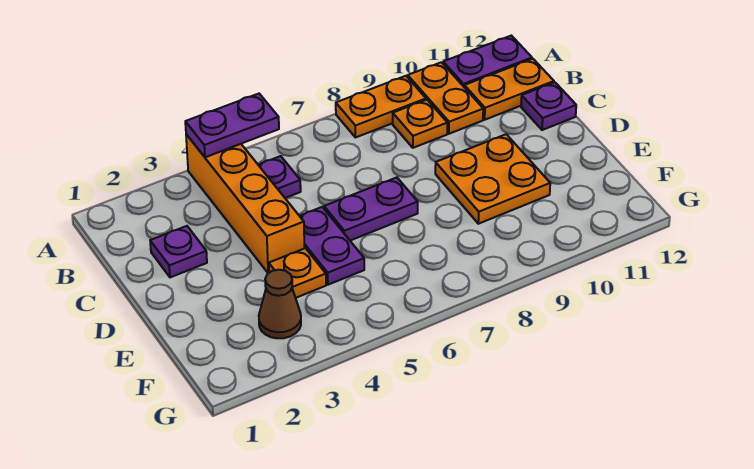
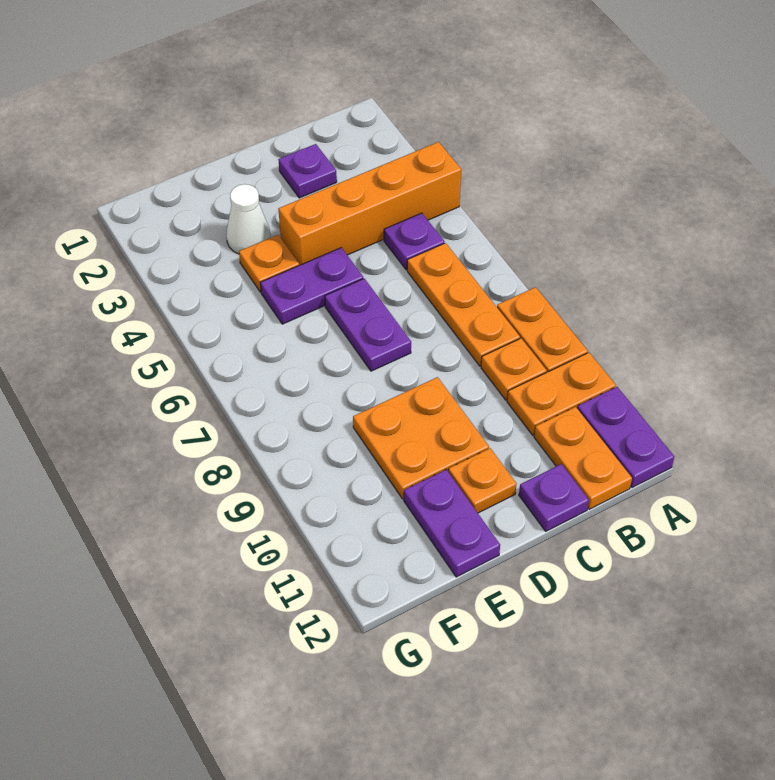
purple 1x2 plate [185,94,279,157] -> purple 1x2 plate moved to [404,470,500,577]
none -> orange 1x3 plate [407,243,520,366]
none -> orange 1x1 plate [448,448,517,513]
none -> white 1x1 cone [226,184,270,254]
brown 1x1 cone [259,270,301,338] -> none

